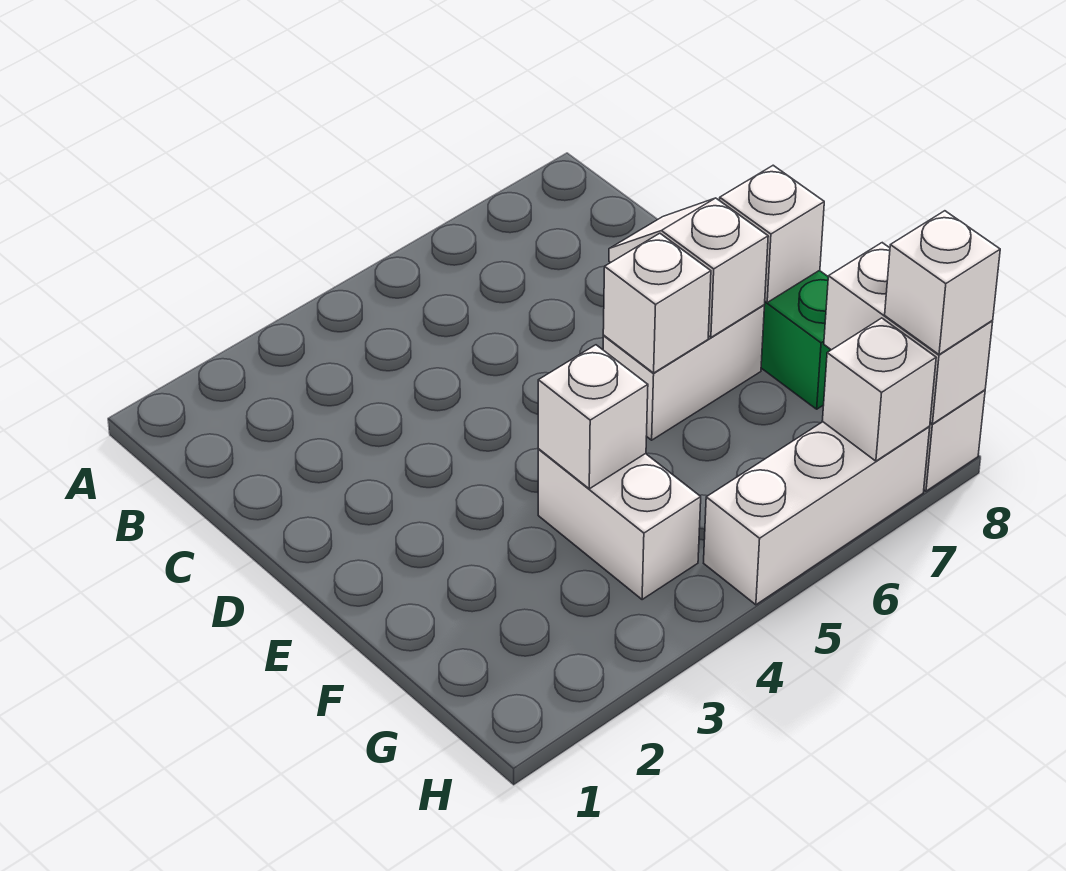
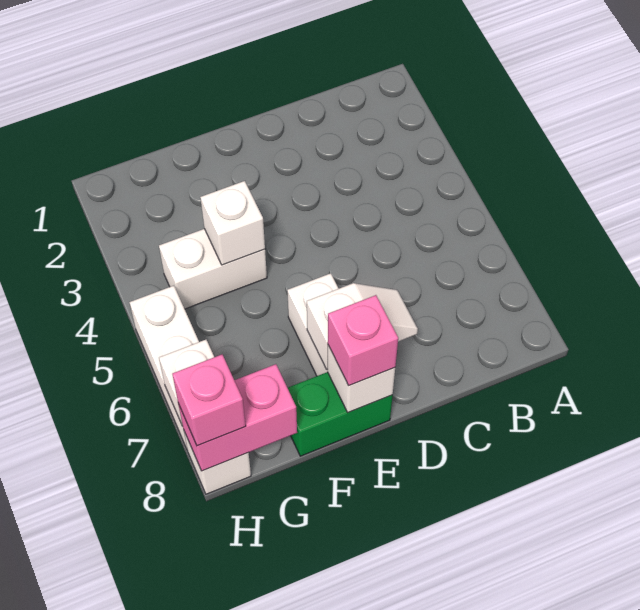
white 1x1 brick [603,233,711,373] -> none
none -> pink 1x1 brick [328,295,398,385]
white 1x2 brick [824,243,993,424] -> pink 1x2 brick [178,364,297,471]
white 1x1 brick [885,211,1000,355] -> pink 1x1 brick [173,355,246,446]

